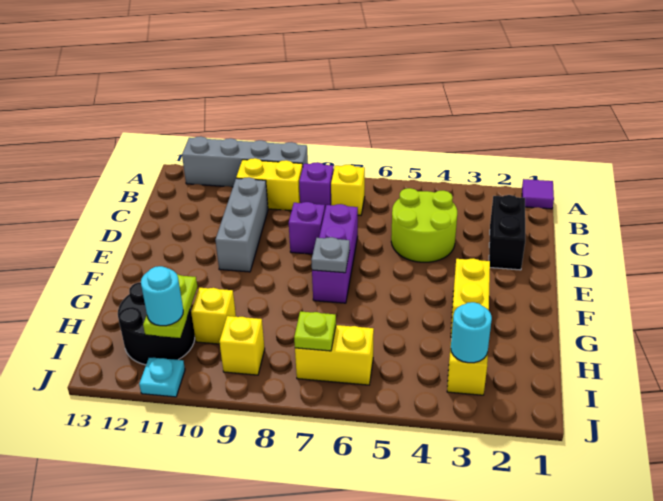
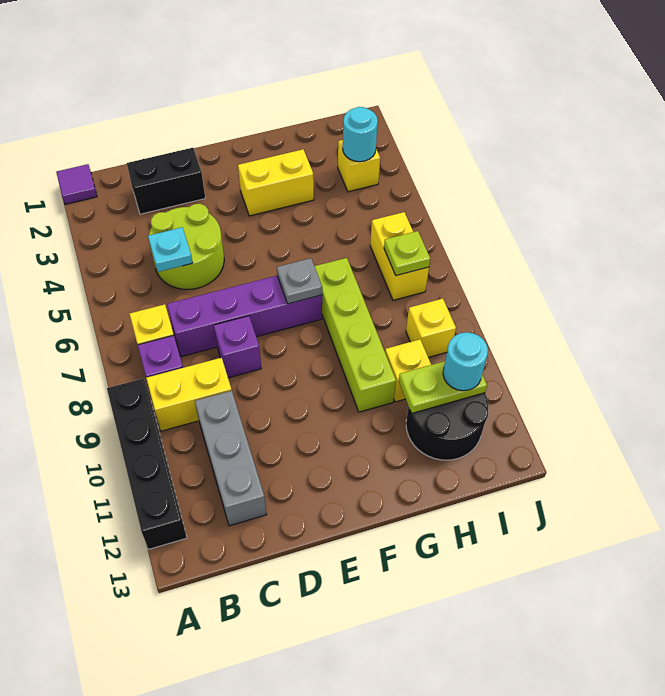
grey 1x4 brick [182,136,308,187] -> black 1x4 brick [107,378,187,549]
yellow 1x2 brick [236,158,303,211] -> yellow 1x2 brick turned to [146,358,232,431]
grey 1x3 brick [216,177,268,272] -> grey 1x3 brick turned to [195,391,267,526]
purple 1x3 brick [312,204,358,303] -> purple 1x4 brick [167,276,322,357]
none -> lime 1x4 brick [315,258,396,412]
cyan 1x1 plate [139,357,185,397] -> cyan 1x1 plate moved to [148,227,193,272]

